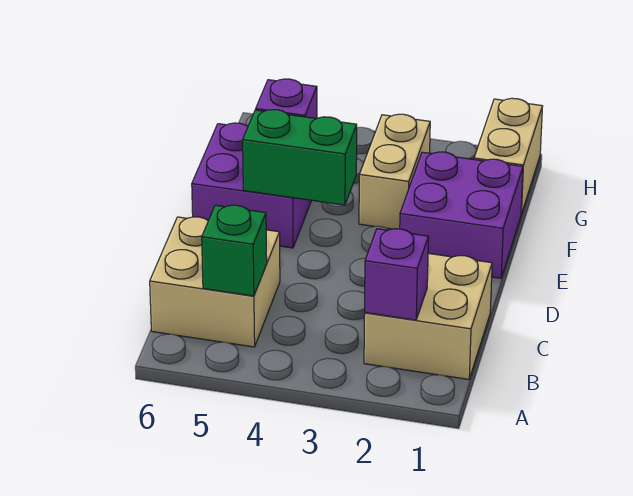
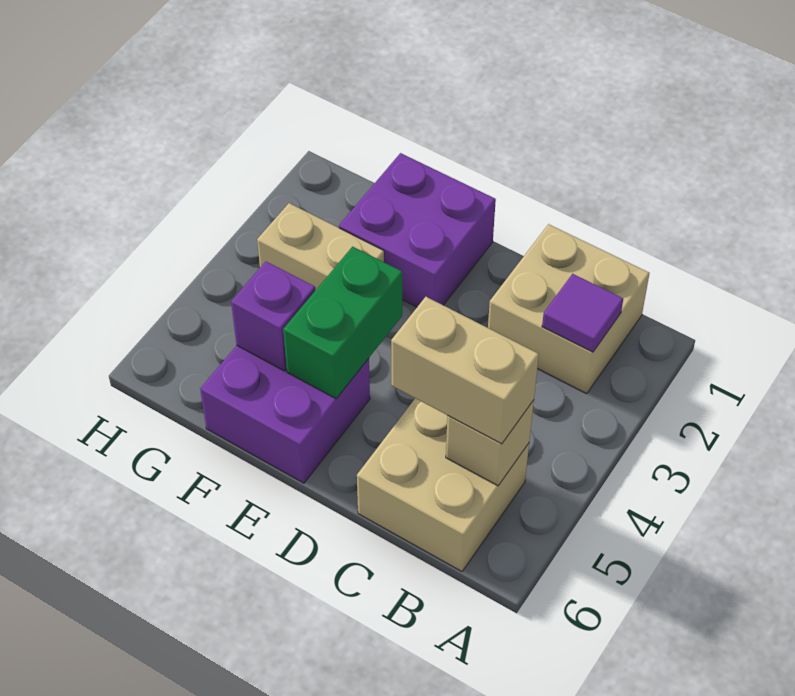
purple 1x1 brick [365,229,429,320] -> purple 1x1 tile [542,274,623,352]
green 1x1 brick [202,205,267,296] -> tan 1x1 brick [446,400,534,486]
tan 1x2 brick [474,98,543,214] -> tan 1x2 brick moved to [391,297,539,444]

